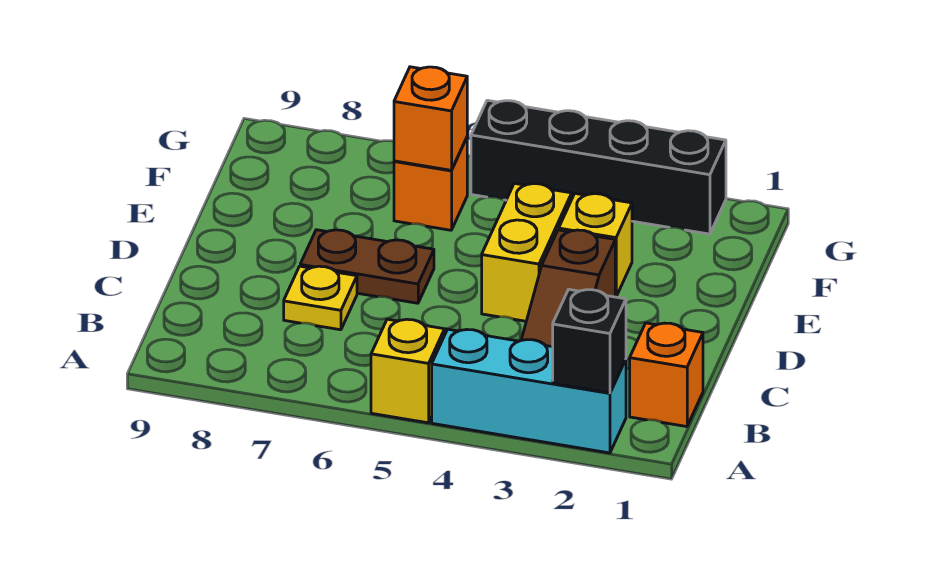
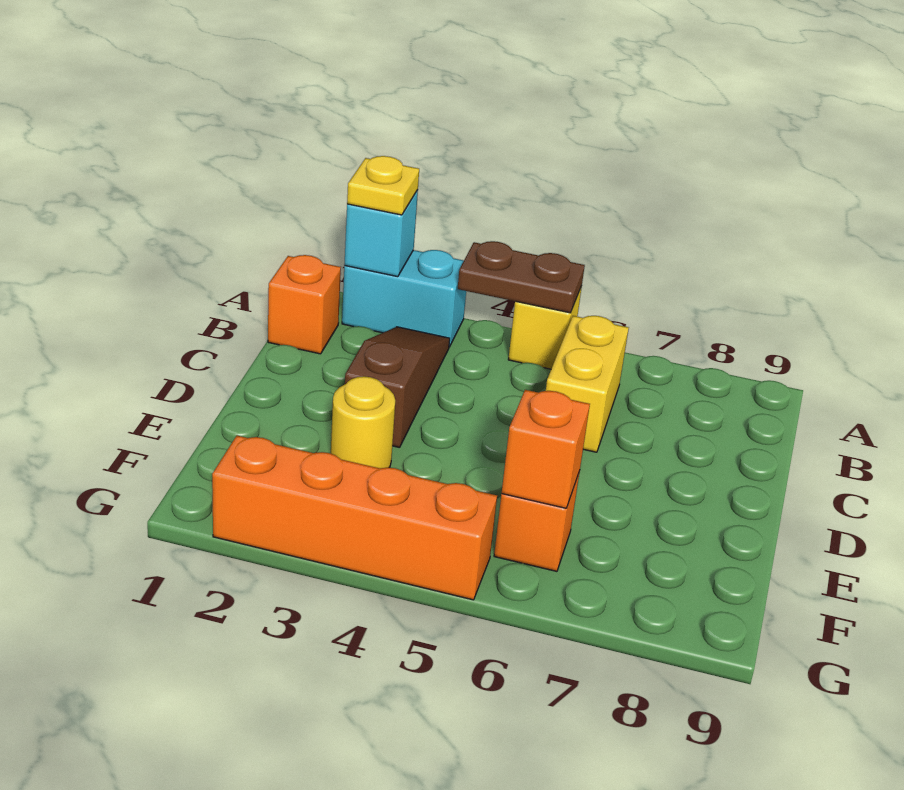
cyan 1x3 brick [432,329,626,453] -> cyan 1x2 brick [342,250,466,347]
black 1x1 brick [553,289,626,393] -> cyan 1x1 brick [344,190,418,277]
yellow 1x1 plate [284,266,357,330] -> yellow 1x1 plate moved to [347,156,419,215]
yellow 1x2 brick [482,183,572,321] -> yellow 1x2 brick moved to [546,316,629,452]
brown 1x2 plate [300,230,434,303] -> brown 1x2 plate moved to [458,241,585,313]
yellow 1x1 brick [559,194,632,297] -> yellow 1x1 round brick [331,376,395,468]
black 1x4 brick [471,100,726,234] -> orange 1x4 brick [212,436,497,600]

